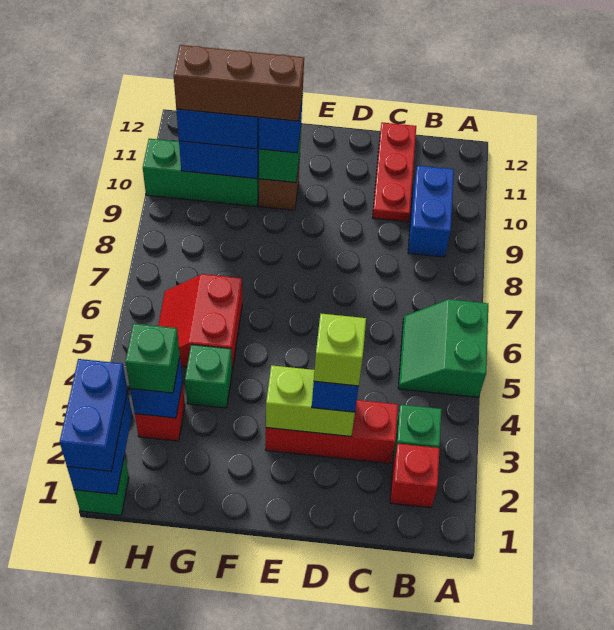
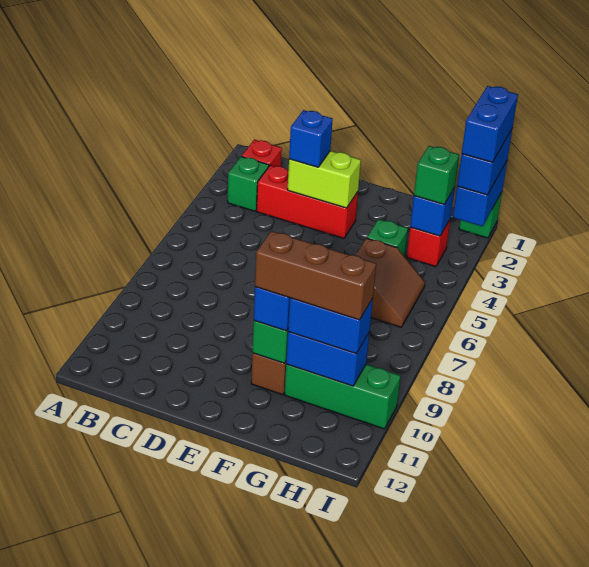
green 2x2 slope [398,299,488,397] -> none
blue 1x2 brick [408,166,454,257] -> blue 1x2 brick moved to [462,86,518,162]
red 1x3 plate [373,123,416,222] -> none
lime 1x1 brick [314,314,366,386] -> none
red 2x2 slope [158,274,242,370] -> brown 2x2 slope [356,238,425,327]

